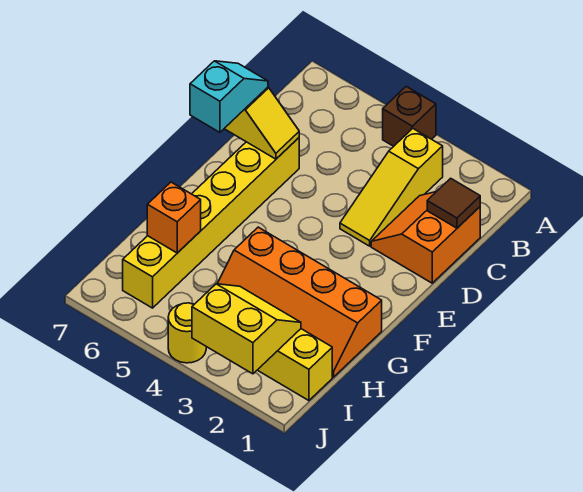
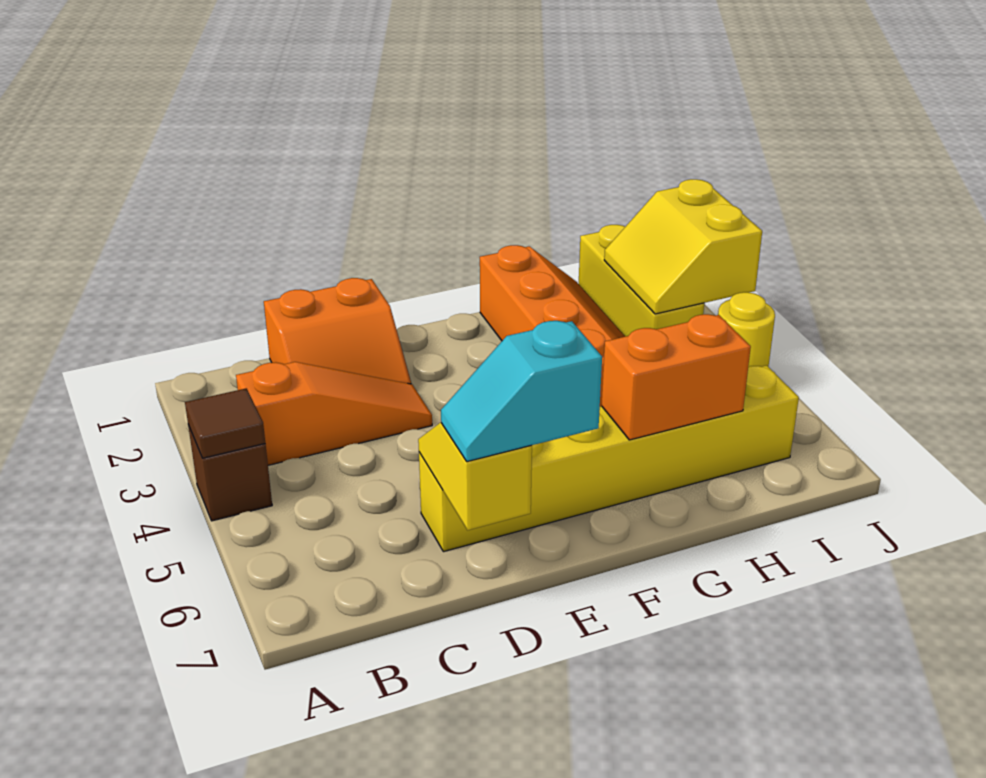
yellow 1x3 slope [340,128,443,246] -> orange 1x3 slope [236,362,432,465]
brown 1x1 tile [427,178,480,228] -> brown 1x1 tile moved to [185,388,265,458]
orange 1x1 brick [147,182,201,253] -> orange 1x2 brick [601,314,751,440]

